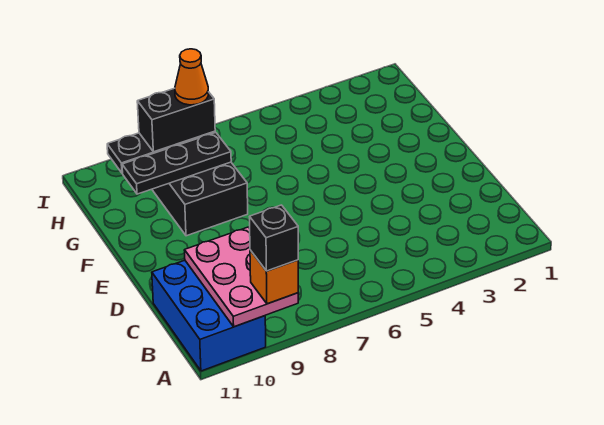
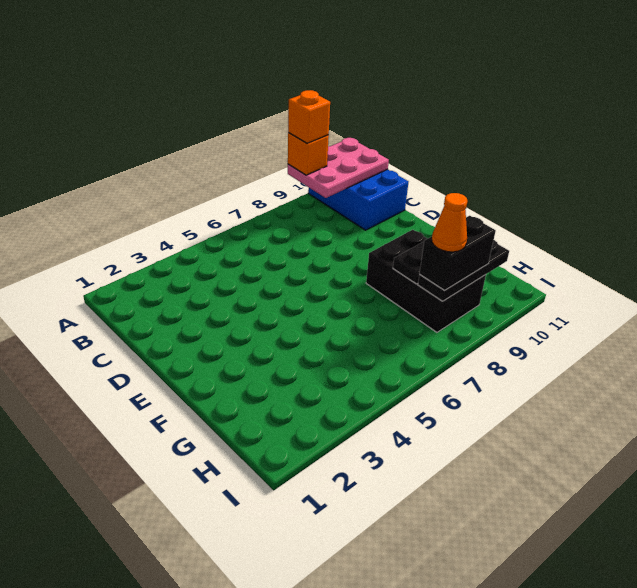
pink 2x3 plate [184,227,298,327] -> pink 2x3 plate turned to [288,138,389,198]
black 1x1 brick [250,205,298,271] -> orange 1x1 brick [288,90,330,144]

